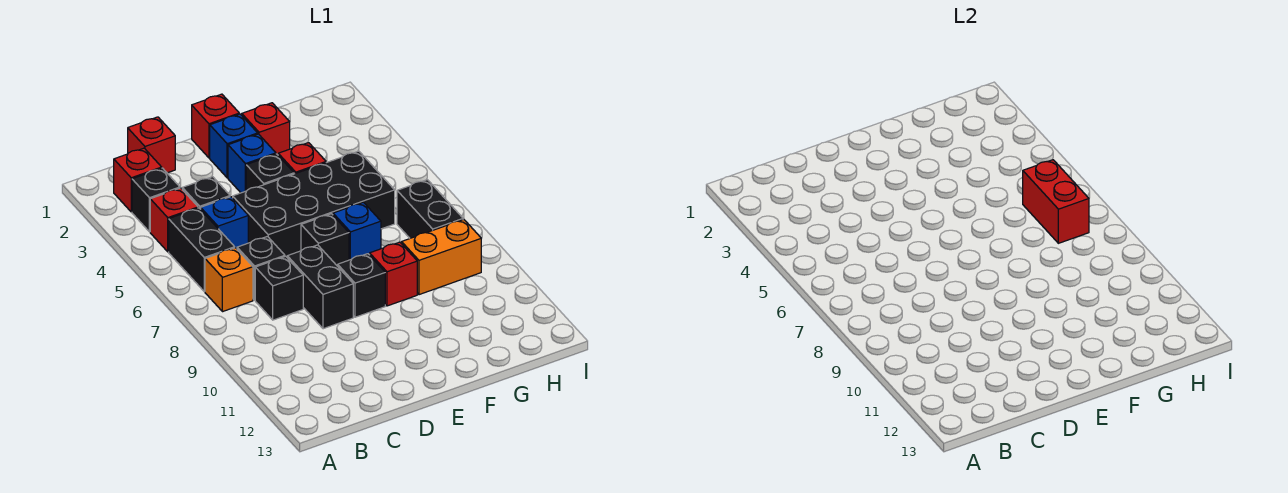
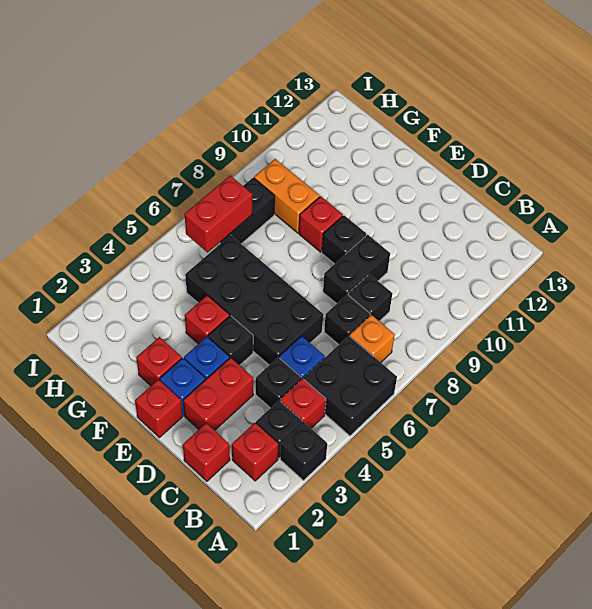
black 1x2 brick [169,208,235,292] -> black 2x2 brick [304,336,397,436]
none -> red 1x2 brick [183,358,253,430]
black 1x1 brick [301,214,349,266] -> black 1x1 brick moved to [280,422,327,480]
blue 1x1 brick [333,202,381,260] -> none

